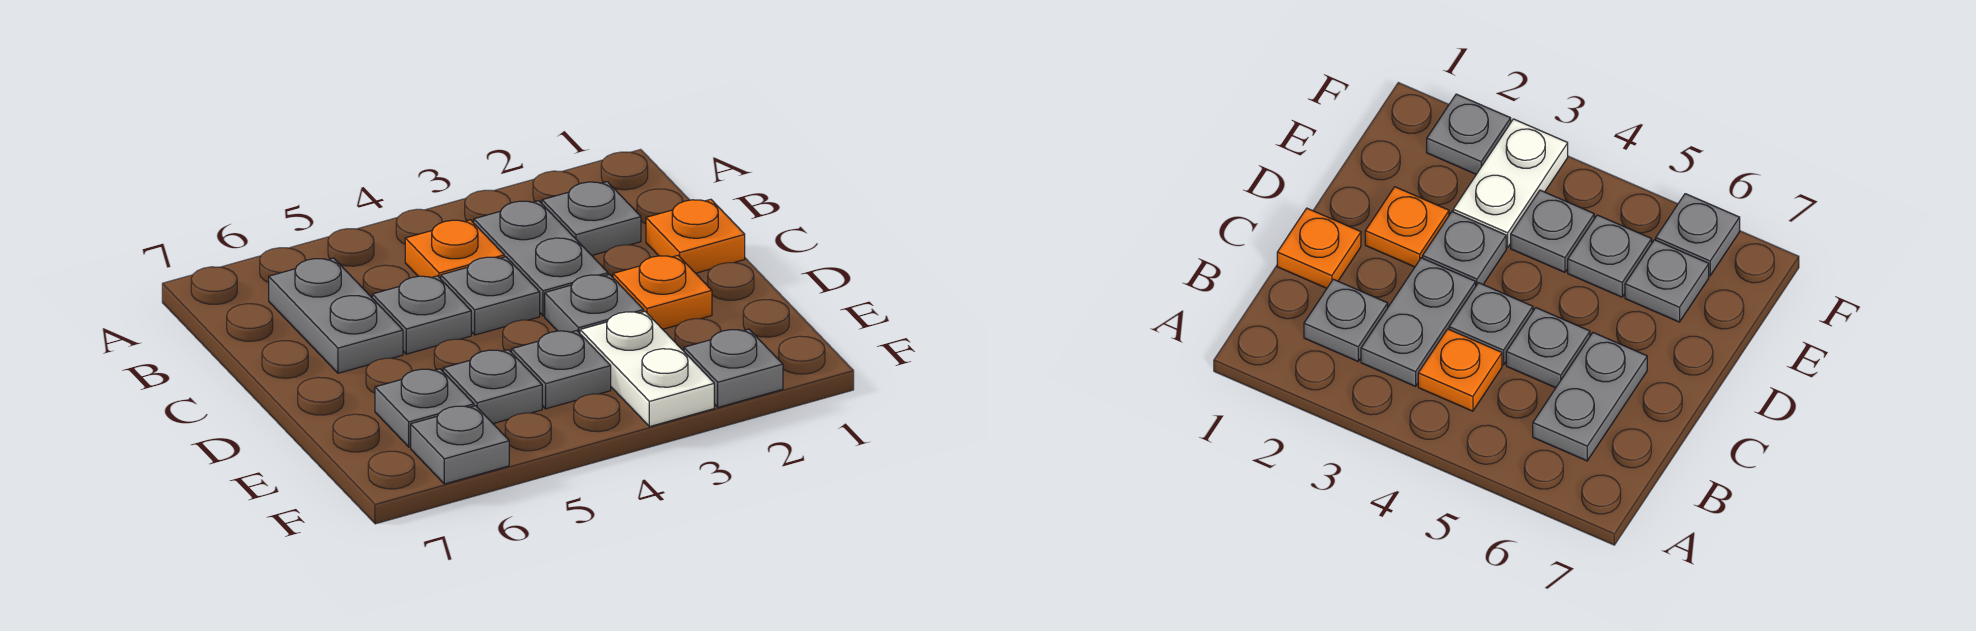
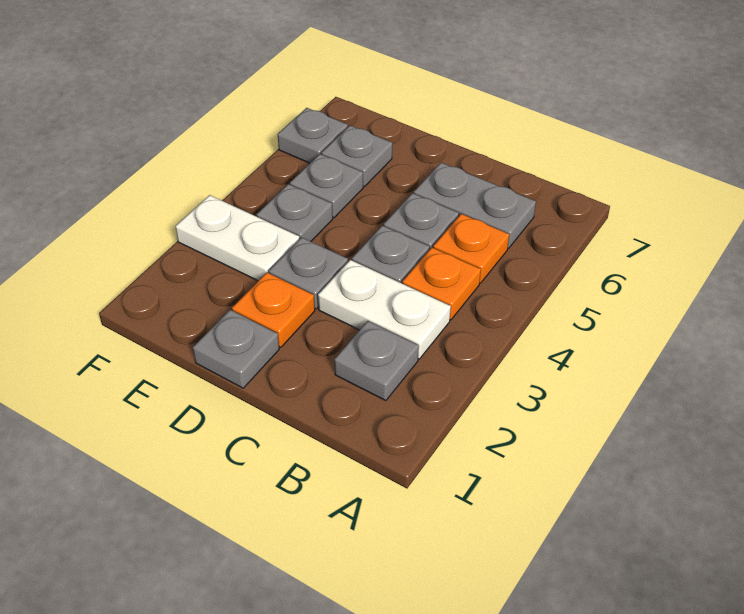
grey 1x2 plate [474,201,608,316] -> white 1x2 plate [318,260,451,359]
orange 1x1 plate [646,199,745,273] -> orange 1x1 plate moved to [433,214,509,283]
grey 1x1 plate [684,329,783,407] -> grey 1x1 plate moved to [193,310,279,388]

